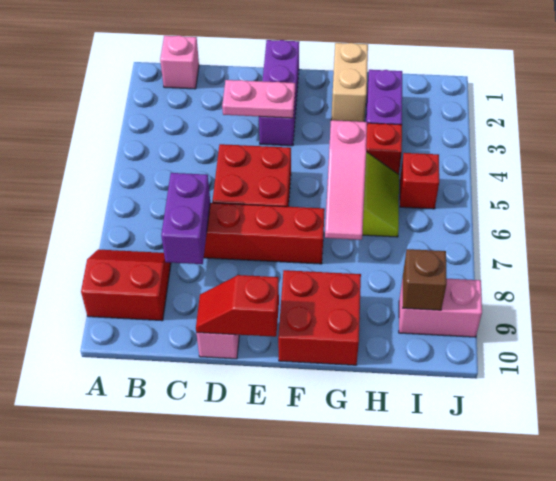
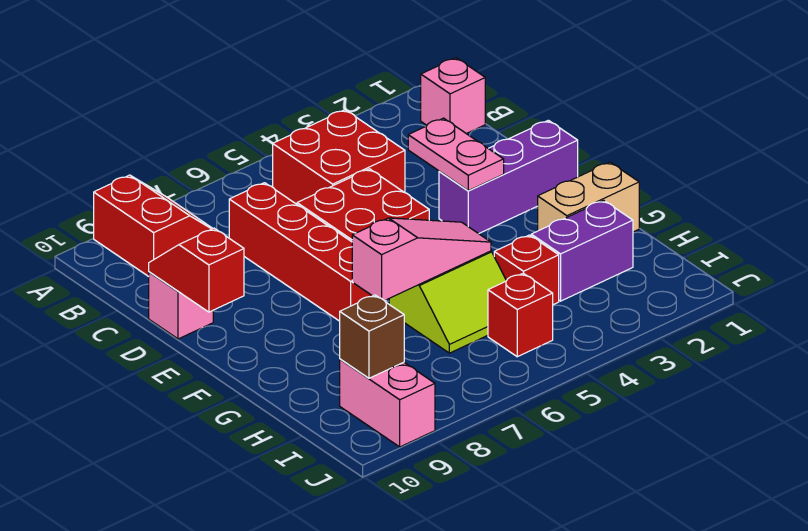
purple 1x2 brick [161,173,210,264] -> none
red 2x2 brick [278,270,361,365] -> red 2x2 brick moved to [273,110,405,204]
pink 1x3 slope [325,120,367,240] -> pink 1x3 slope turned to [352,218,491,301]

